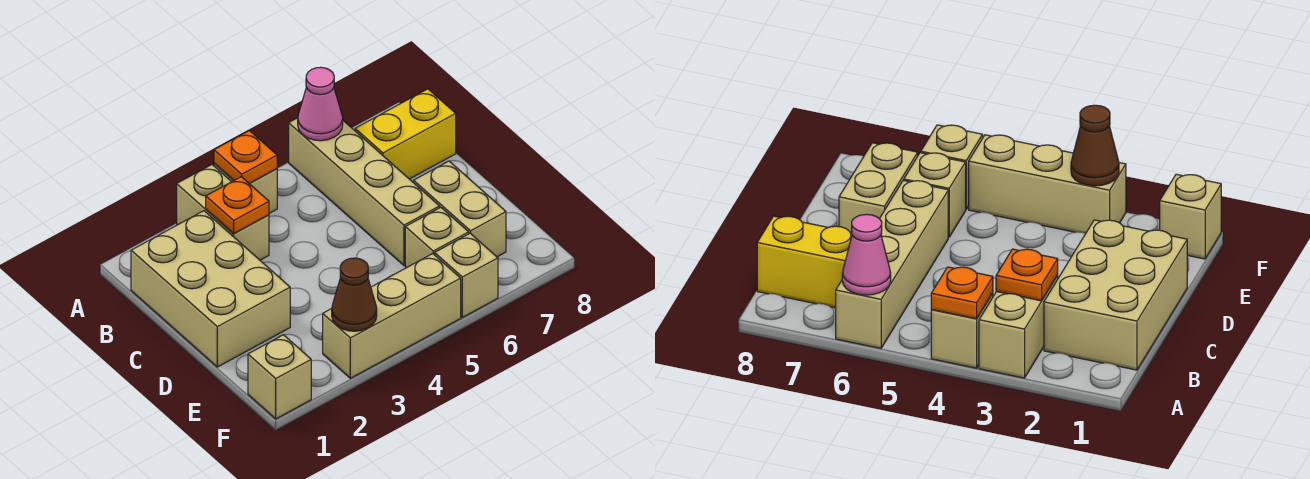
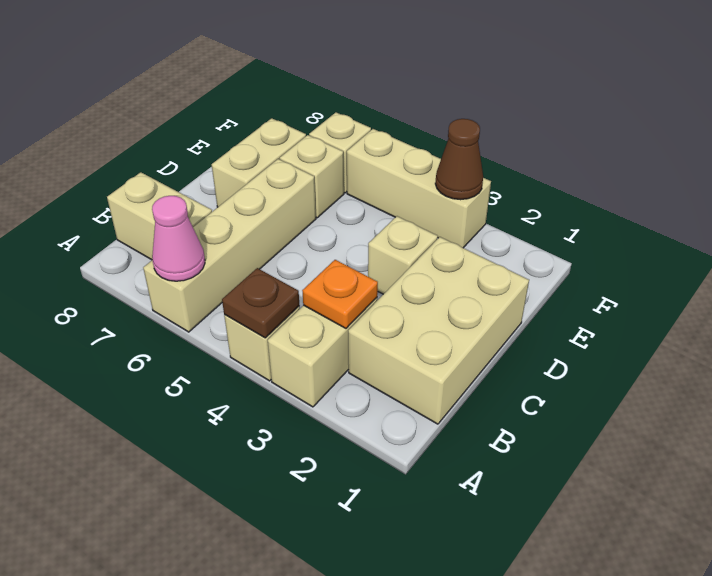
orange 1x1 plate [214,131,277,184] -> brown 1x1 plate [222,268,299,338]
yellow 1x2 brick [355,89,456,179] -> tan 1x2 brick [107,172,212,260]
tan 1x1 brick [248,335,311,419] -> tan 1x1 brick moved to [368,216,438,294]

